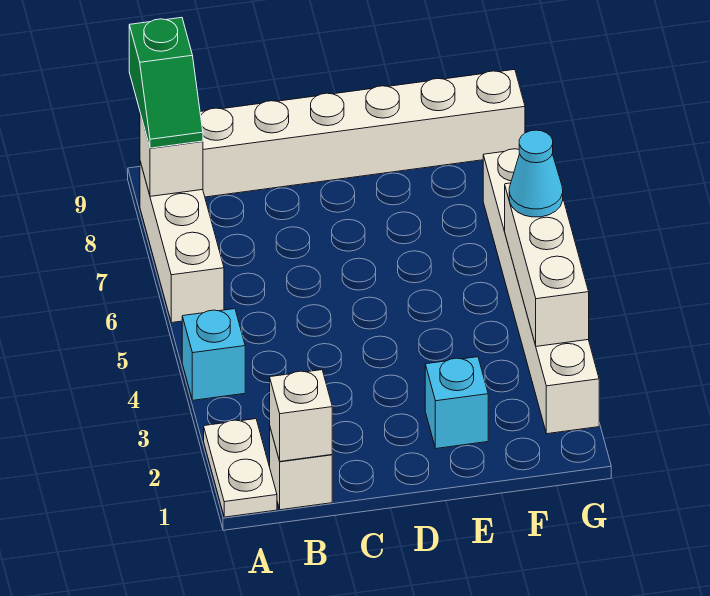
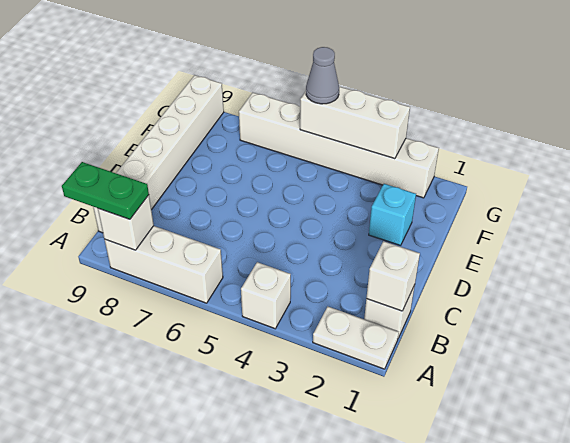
cyan 1x1 brick [182,309,245,400] -> white 1x1 brick [241,262,291,329]
green 1x2 slope [129,18,203,148] -> green 1x2 plate [62,162,149,219]
cyan 1x1 cone [509,130,563,217] -> grey 1x1 cone [306,47,339,104]

